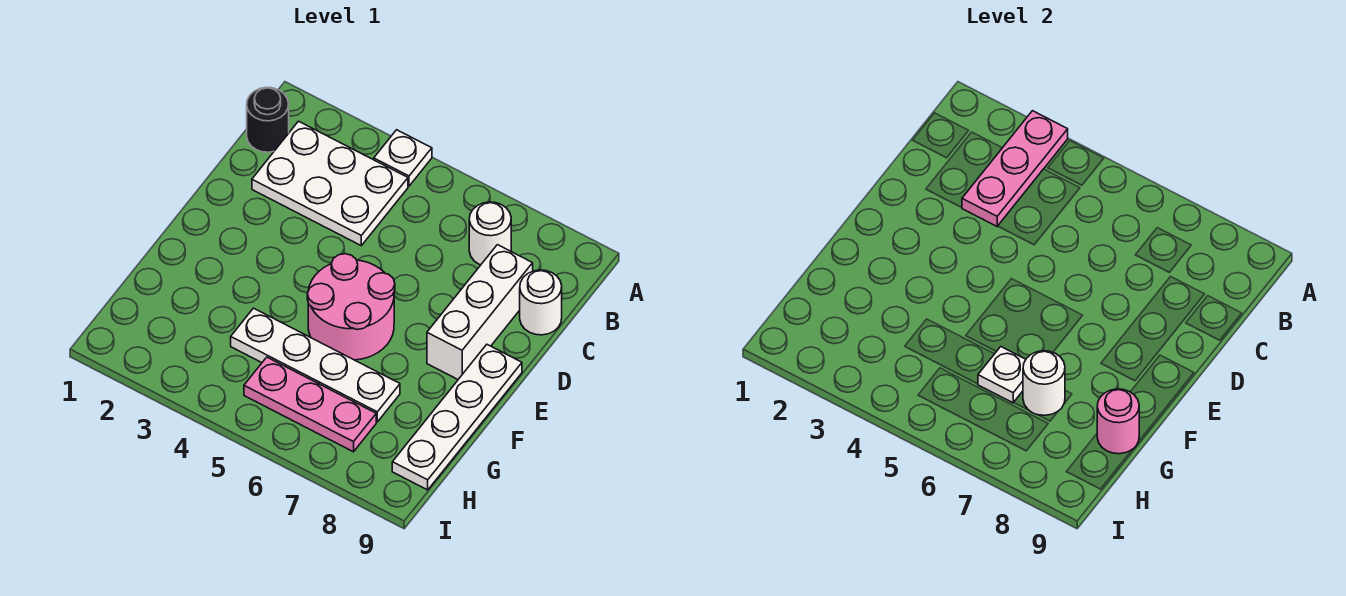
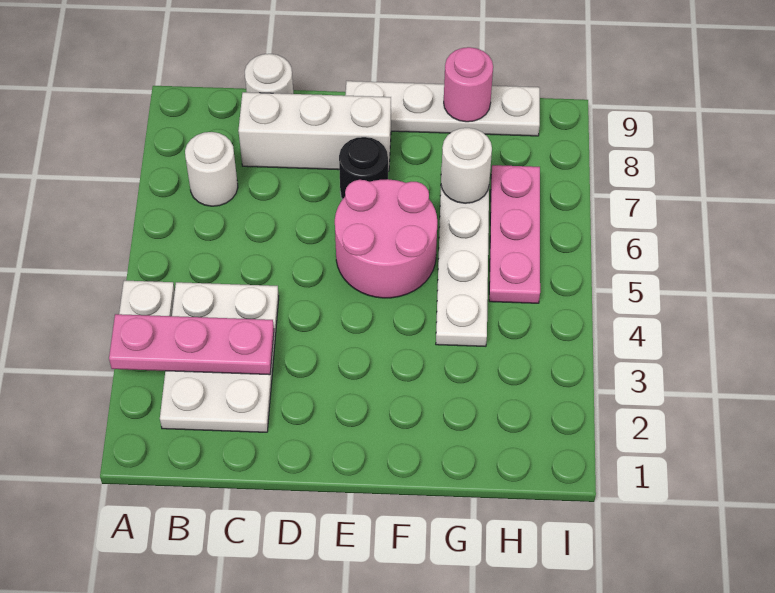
black 1x1 round brick [247,87,289,152] -> black 1x1 round brick moved to [339,137,388,199]
white 1x1 plate [978,347,1026,403] -> none

